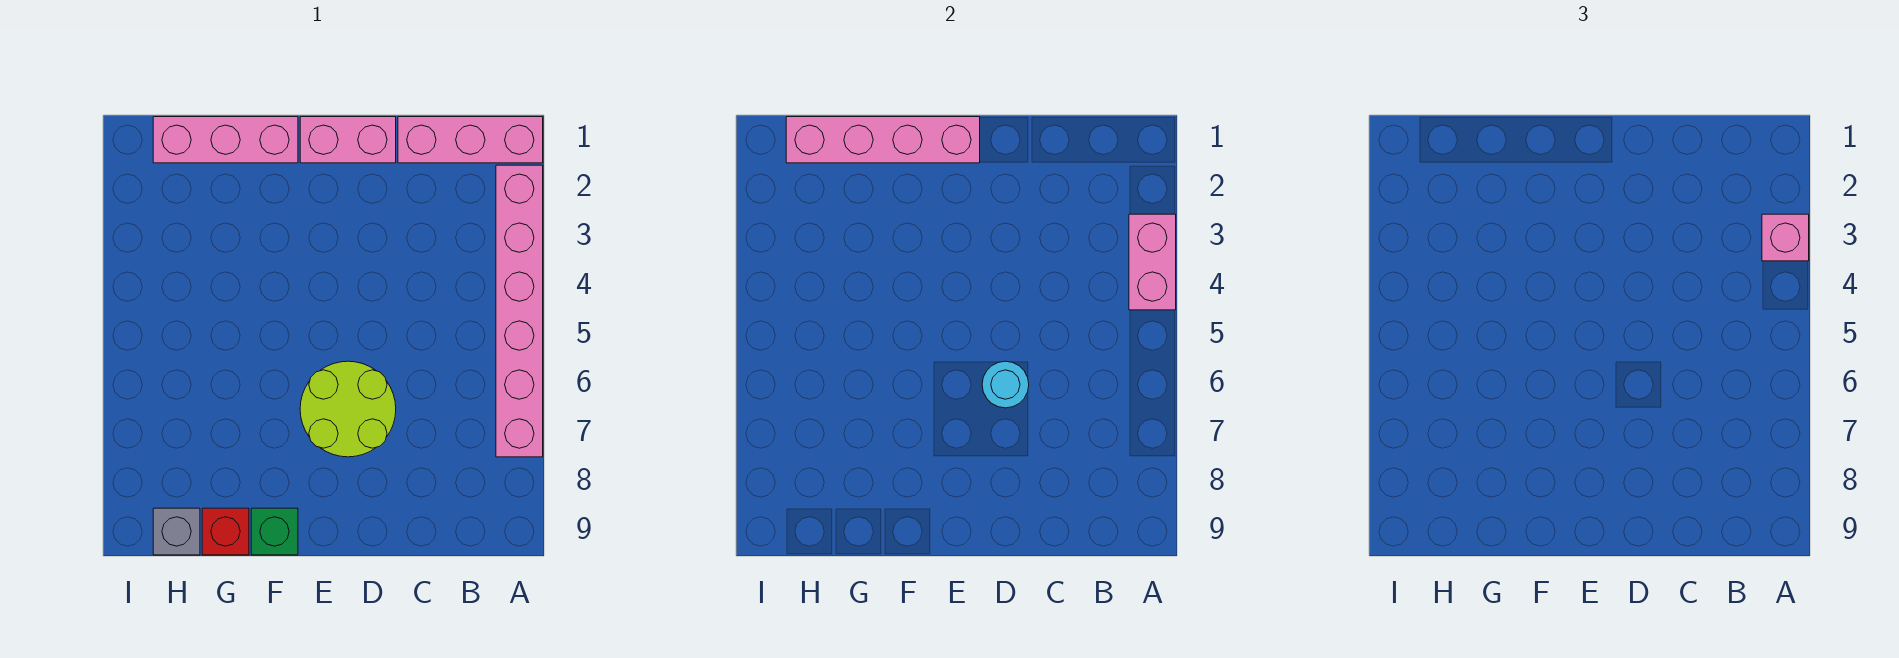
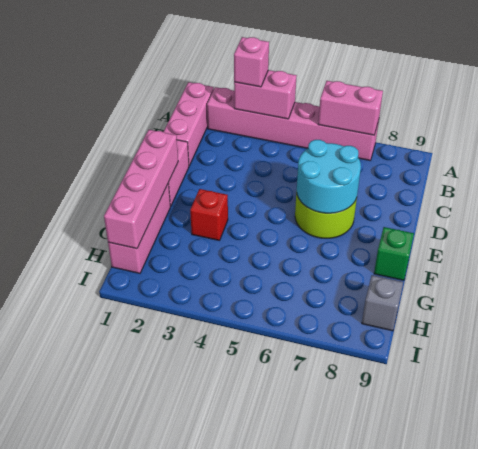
none -> pink 1x2 brick [318,81,383,135]
cyan 1x1 round brick [982,361,1029,408] -> cyan 2x2 round brick [297,140,361,213]
red 1x1 brick [202,508,249,555] -> red 1x1 brick moved to [190,189,228,241]

